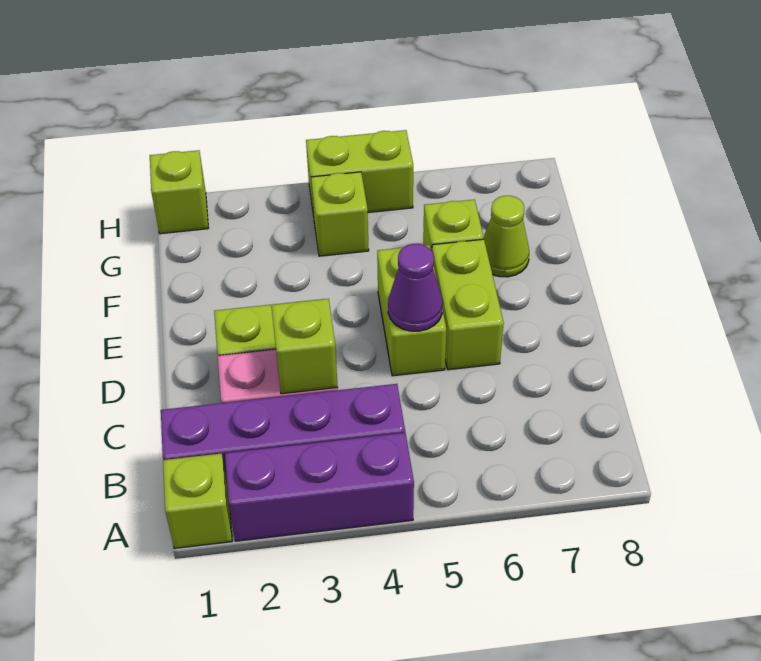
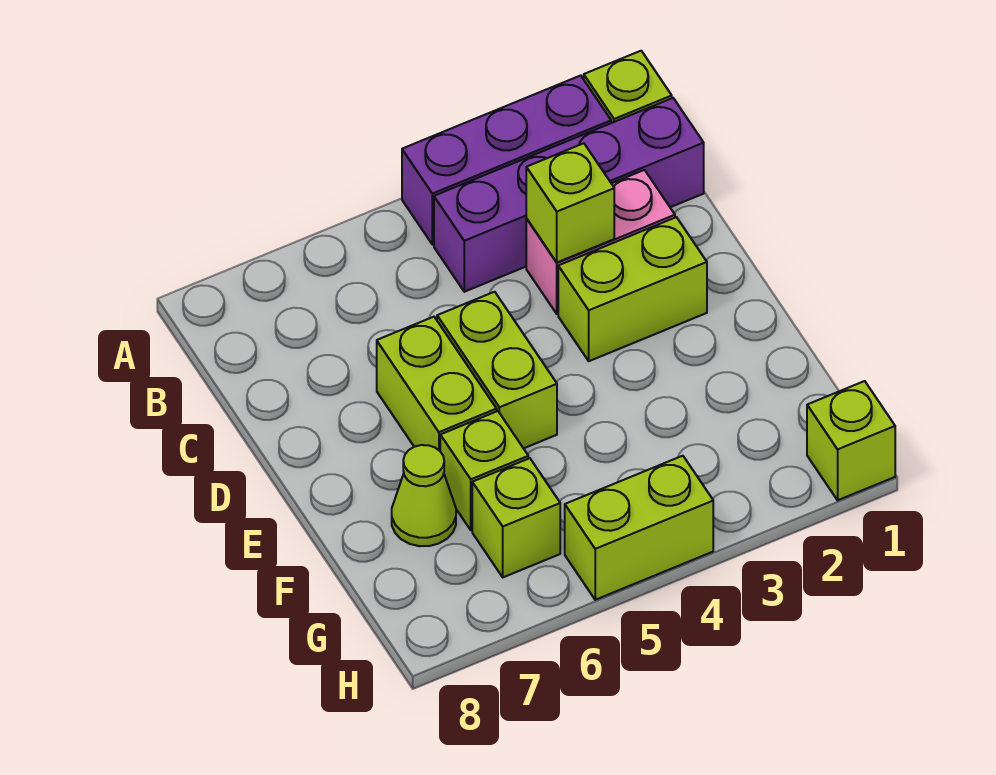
purple 1x1 cone [388,244,443,331] -> none
lime 1x1 brick [311,172,369,256] -> lime 1x1 brick moved to [472,458,560,577]

